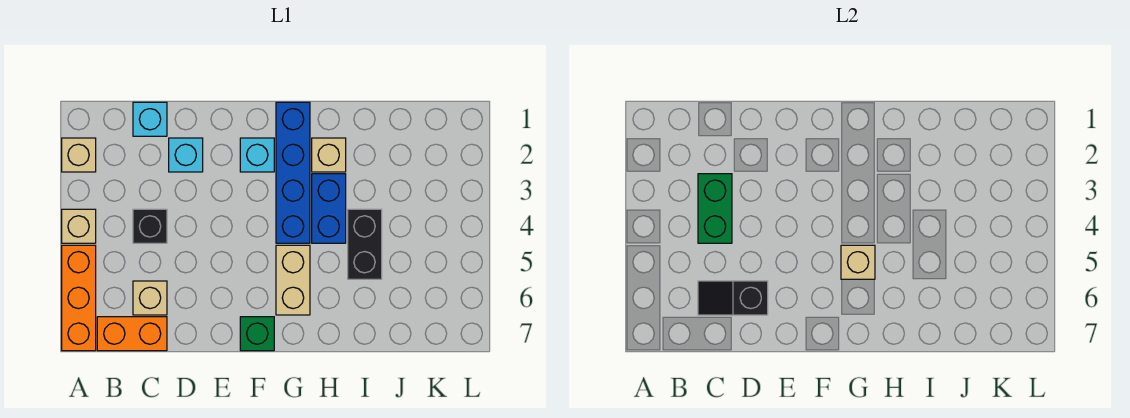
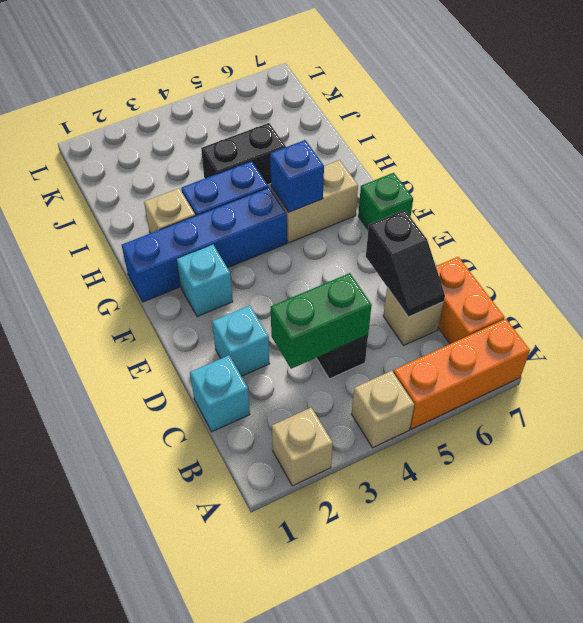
tan 1x1 brick [841,245,875,279] -> blue 1x1 brick [270,140,324,212]

